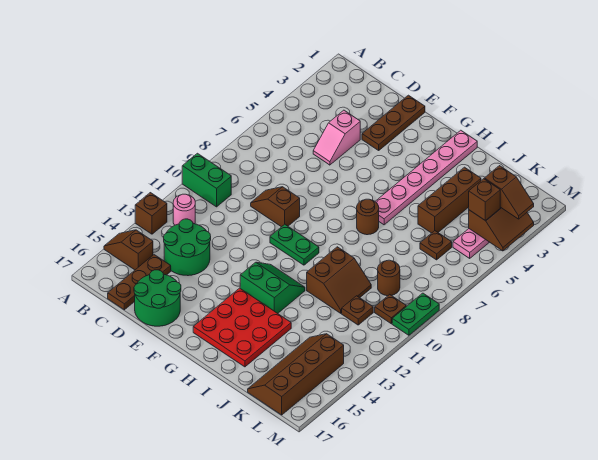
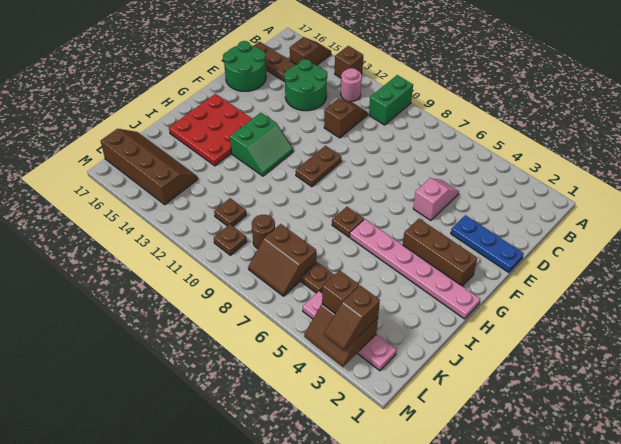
pink 1x2 slope [313,110,360,165] -> pink 1x2 slope turned to [413,178,459,221]
brown 1x2 slope [251,187,300,227] -> brown 1x2 slope moved to [324,98,368,138]
brown 1x3 plate [362,95,425,150] -> blue 1x3 plate [451,215,524,273]
green 1x2 plate [270,224,319,265] -> brown 1x2 plate [296,146,341,187]
brown 1x1 round brick [357,199,379,235] -> brown 1x1 plate [332,207,364,237]
brown 2x2 slope [307,247,371,313] -> brown 2x2 slope moved to [248,224,316,296]
brown 1x3 brick [418,167,481,233] -> brown 1x3 brick moved to [403,219,477,286]
green 1x2 plate [392,293,439,335] -> none

